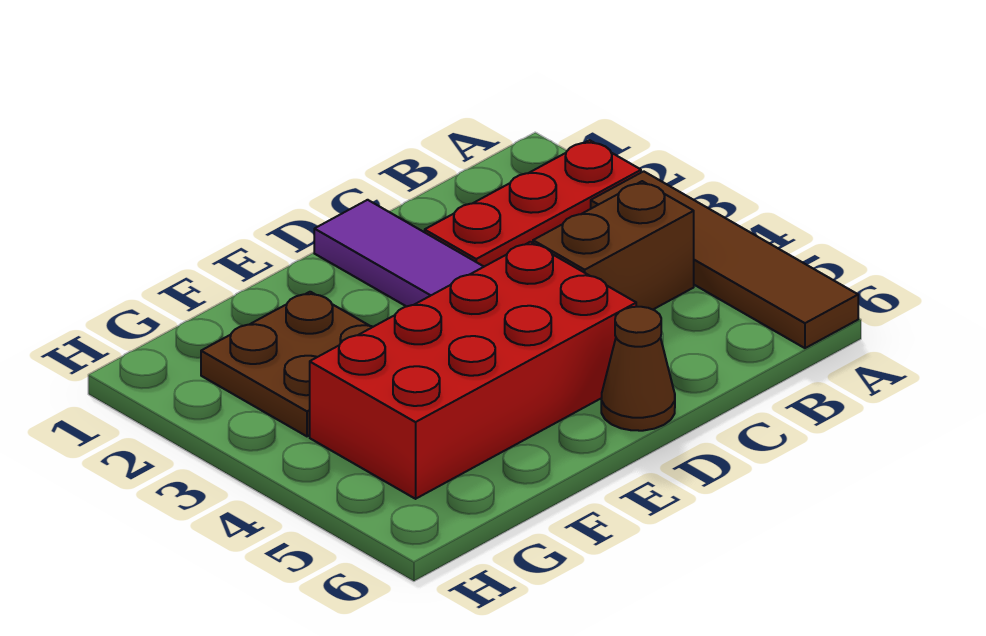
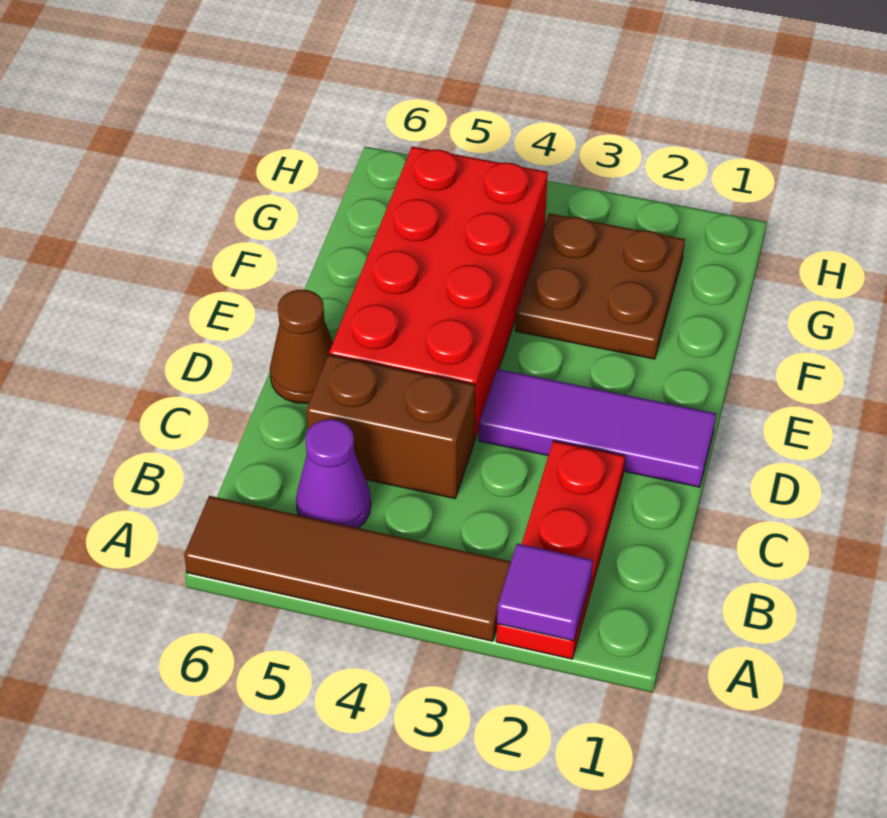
none -> purple 1x1 tile [497,543,593,641]
brown 1x2 brick [533,181,694,310] -> brown 1x2 brick turned to [306,355,475,499]
none -> purple 1x1 cone [296,419,371,528]

